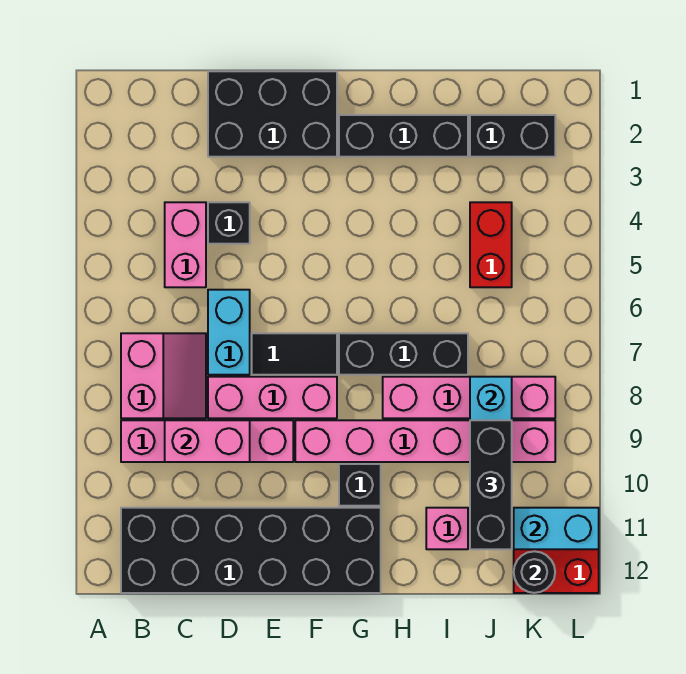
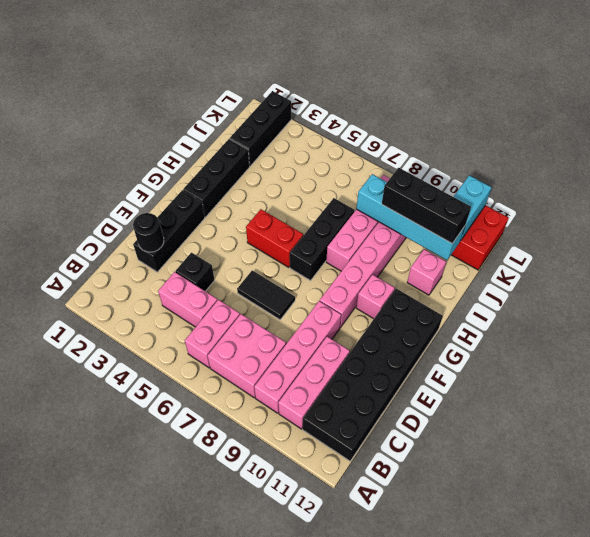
pink 2x2 slope [121,333,206,418] -> pink 2x2 brick [208,314,286,398]
pink 1x2 brick [165,420,250,462] -> pink 1x2 brick moved to [185,300,240,368]
black 2x3 brick [208,71,337,157] -> black 1x3 brick [133,190,205,272]
cyan 1x2 brick [208,290,250,375] -> none
pink 1x3 brick [208,377,337,418] -> pink 1x3 brick moved to [278,337,350,429]
black 1x2 tile [252,333,337,375] -> black 1x2 tile turned to [237,270,295,320]
black 1x1 brick [339,464,381,506] -> pink 1x1 brick [356,275,395,319]
black 1x2 brick [470,115,555,157] -> black 1x3 brick [230,91,291,166]
red 1x2 brick [470,202,512,287] -> red 1x2 brick moved to [246,209,303,267]
black 1x1 round brick [514,551,555,593] -> black 1x1 round brick moved to [133,213,164,252]

